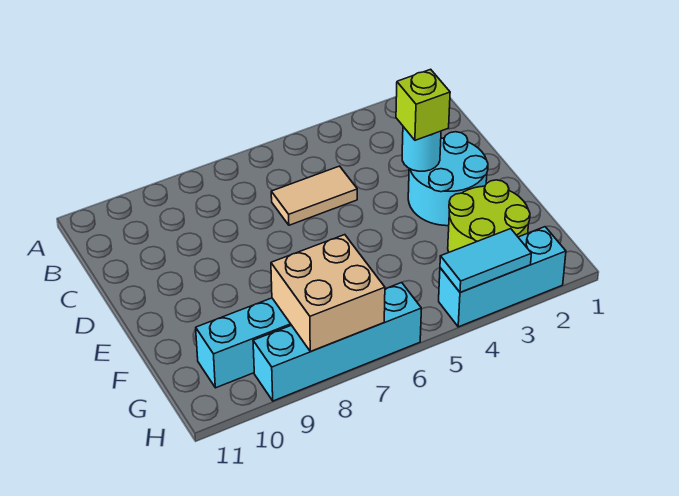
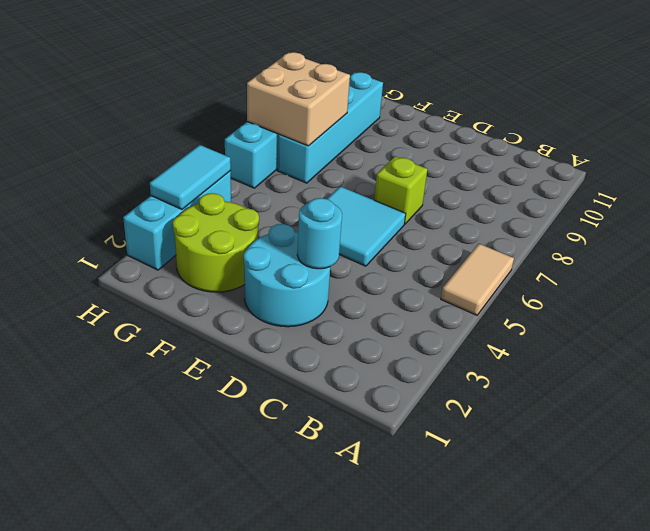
tan 1x2 tile [271,166,357,225] -> tan 1x2 tile moved to [441,244,514,315]
lime 1x1 brick [396,69,450,140] -> lime 1x1 brick moved to [374,156,428,224]
none -> cyan 2x2 tile [327,186,406,266]

